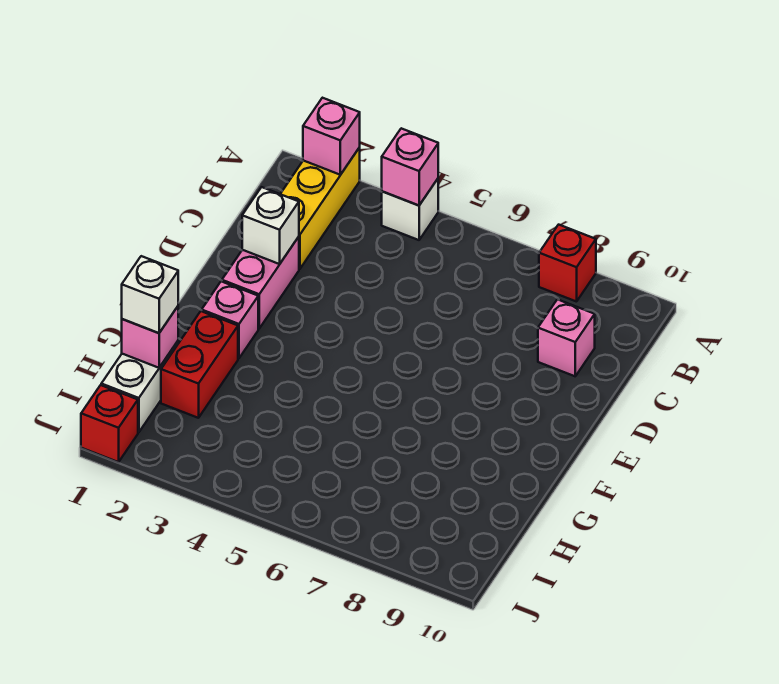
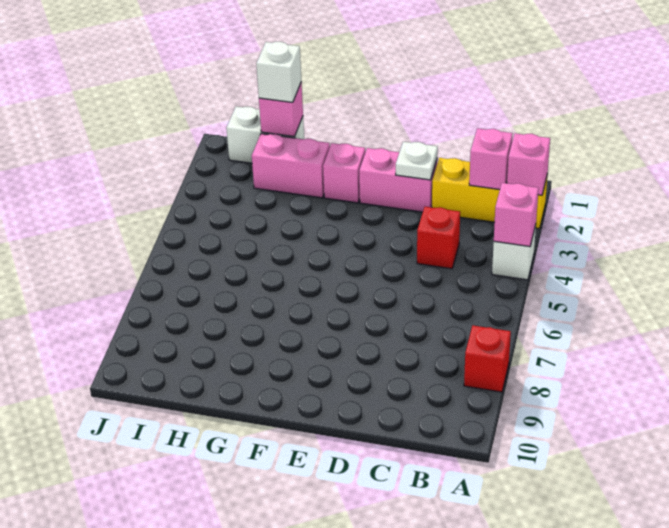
pink 1x1 brick [538,299,595,376] -> pink 1x1 brick moved to [469,128,513,190]
white 1x1 brick [242,187,299,264] -> white 1x1 plate [396,142,438,180]
red 1x2 brick [161,311,238,418] -> pink 1x2 brick [252,134,330,198]
red 1x1 brick [81,385,138,462] -> red 1x1 brick moved to [417,207,460,269]

